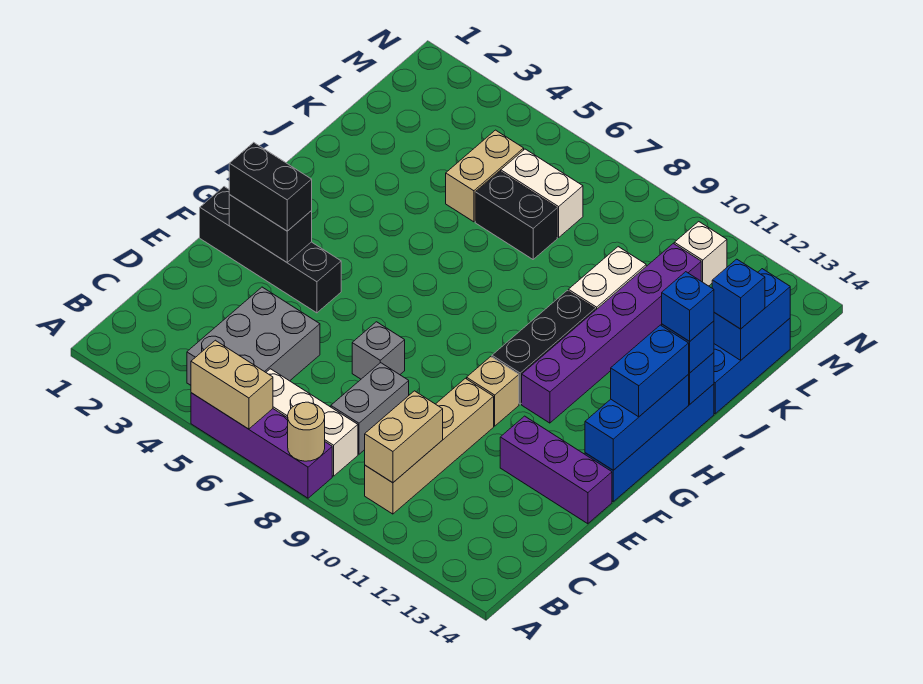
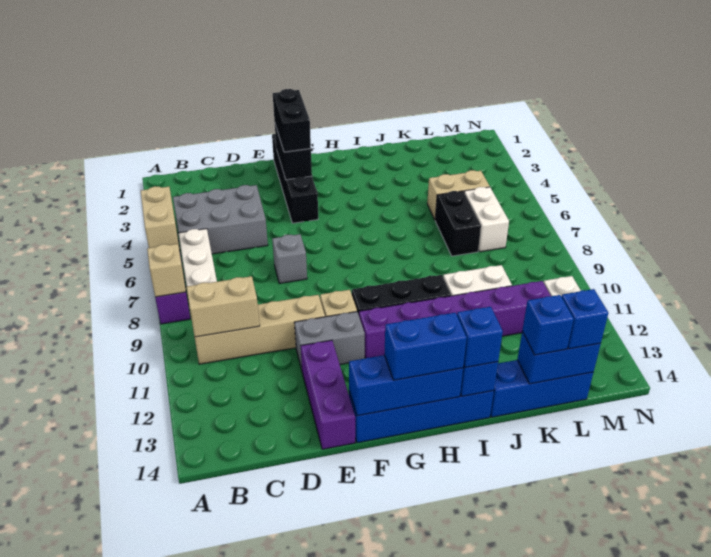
tan 1x1 round brick [288,402,325,461] -> tan 1x1 brick [147,244,186,297]
grey 1x2 brick [331,363,409,454] -> grey 1x2 brick moved to [294,312,365,369]
blue 1x1 brick [662,272,714,341] -> blue 1x1 brick moved to [561,289,608,349]

